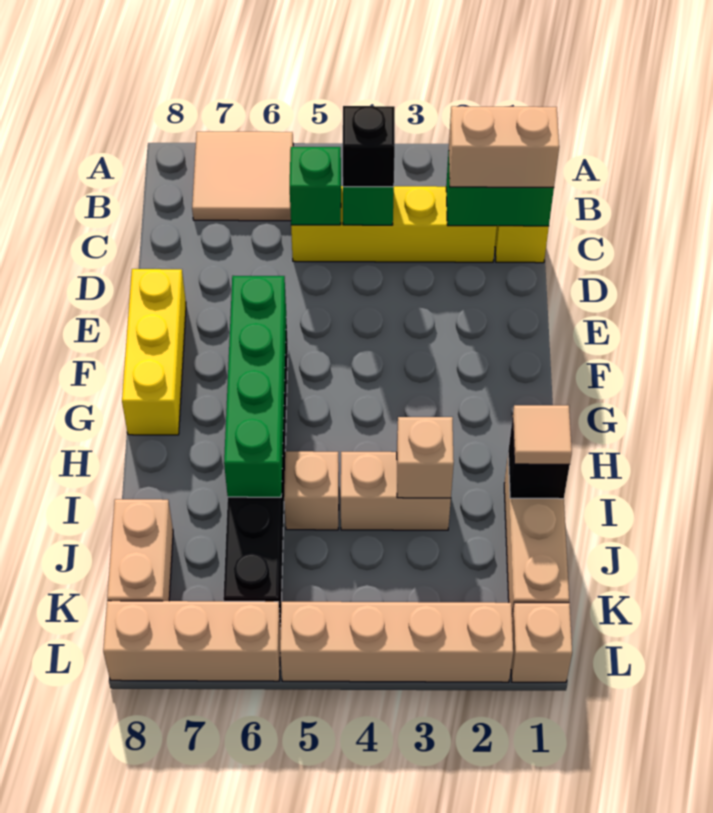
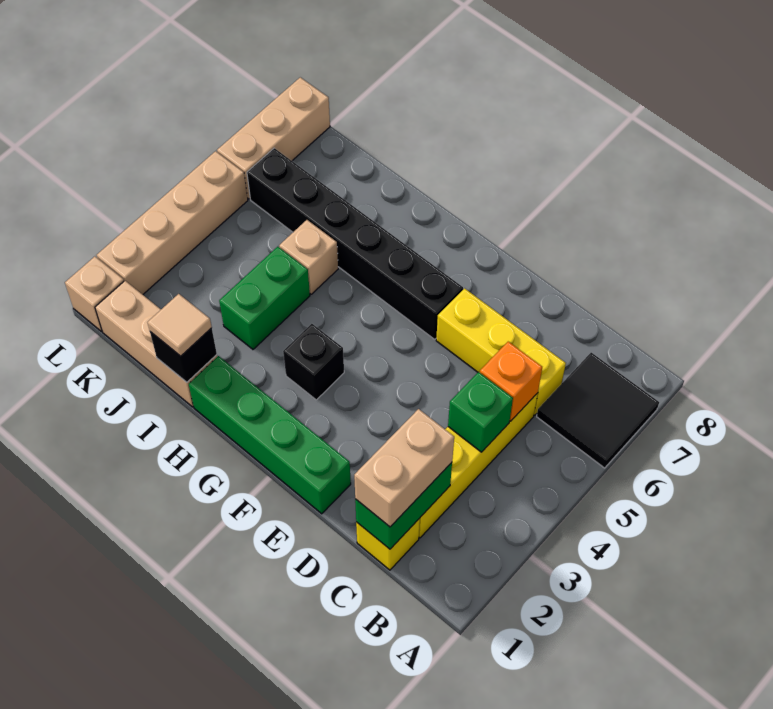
tan 2x2 tile [192,132,293,221] -> black 2x2 tile [537,353,659,468]
black 1x1 brick [343,106,395,187] -> black 1x1 brick moved to [283,324,344,400]
green 1x1 brick [290,147,341,225] -> orange 1x1 brick [480,342,542,421]
yellow 1x3 brick [122,269,186,435] -> yellow 1x3 brick moved to [436,288,566,415]
green 1x4 brick [224,276,286,497] -> green 1x4 brick moved to [189,356,351,514]
tan 1x2 brick [341,452,451,530] -> green 1x2 brick [219,247,310,349]
tan 1x1 brick [397,417,454,498] -> none
tan 1x2 brick [107,499,173,601] -> none

